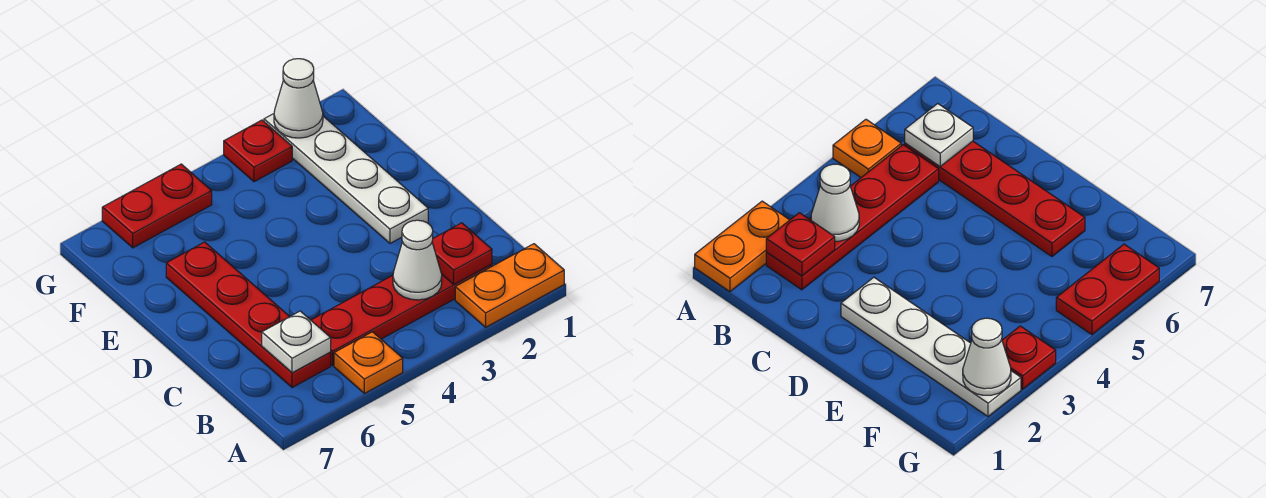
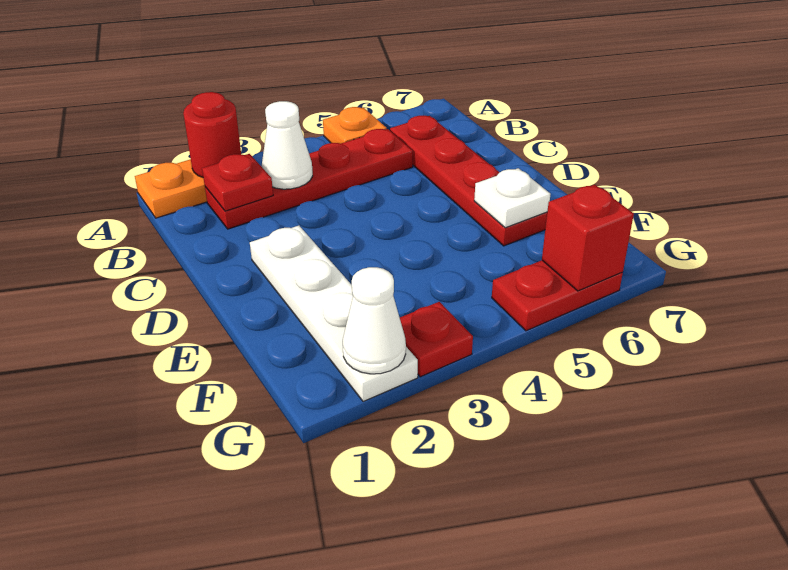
none -> red 1x1 round brick [183,92,241,177]
white 1x1 plate [262,311,331,373] -> white 1x1 plate moved to [474,168,550,228]
none -> red 1x1 brick [542,185,634,291]

